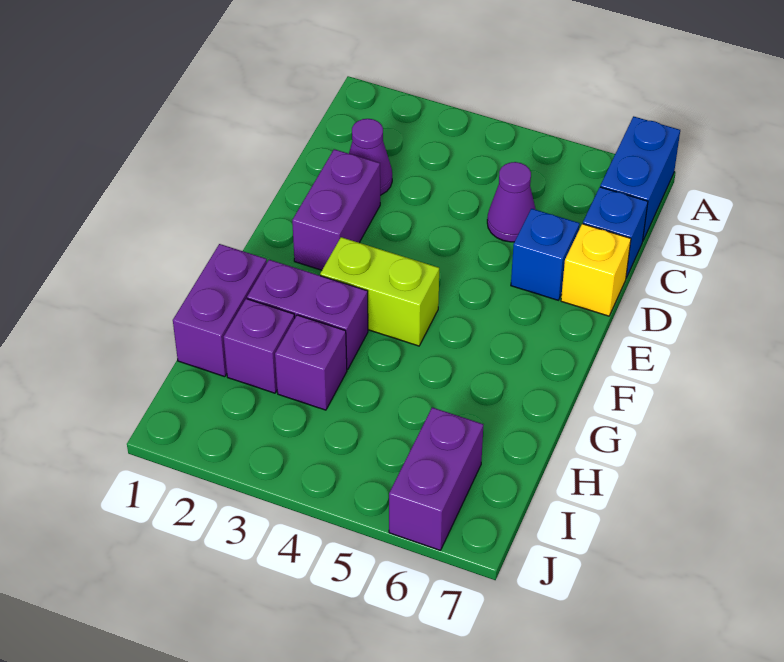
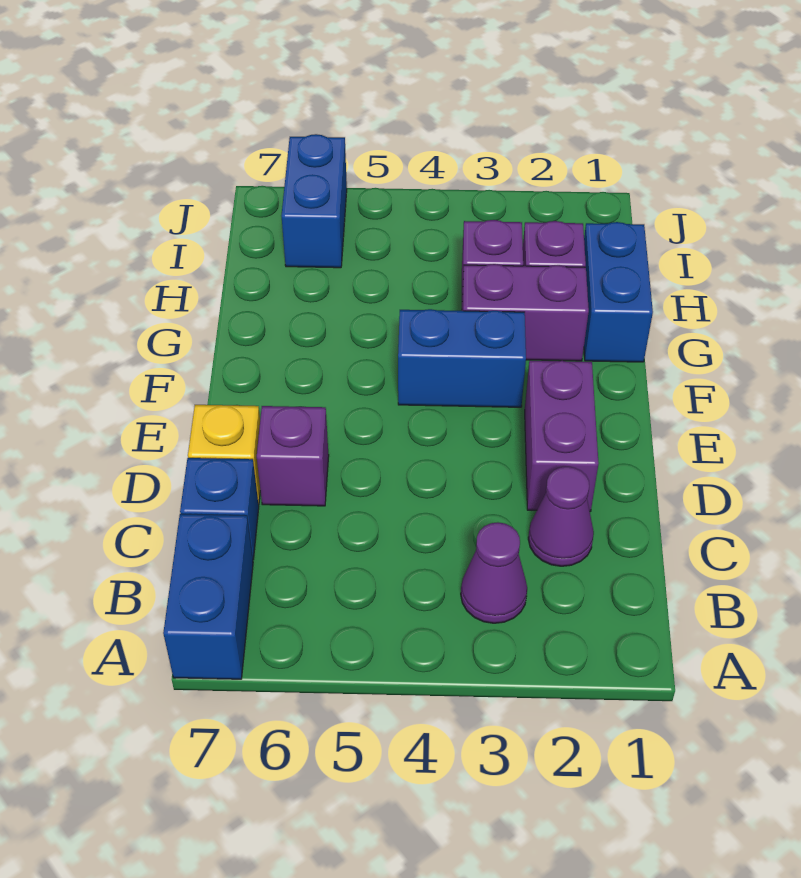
purple 1x1 cone [487,162,536,242] -> purple 1x1 cone moved to [461,522,527,623]
blue 1x1 brick [511,209,580,300] -> purple 1x1 brick [257,406,329,506]
lime 1x2 brick [320,237,439,346] -> blue 1x2 brick [398,309,526,407]
purple 1x2 brick [173,244,267,377] -> blue 1x2 brick [584,222,653,362]
purple 1x2 brick [389,407,484,550] -> blue 1x2 brick [282,134,347,268]

